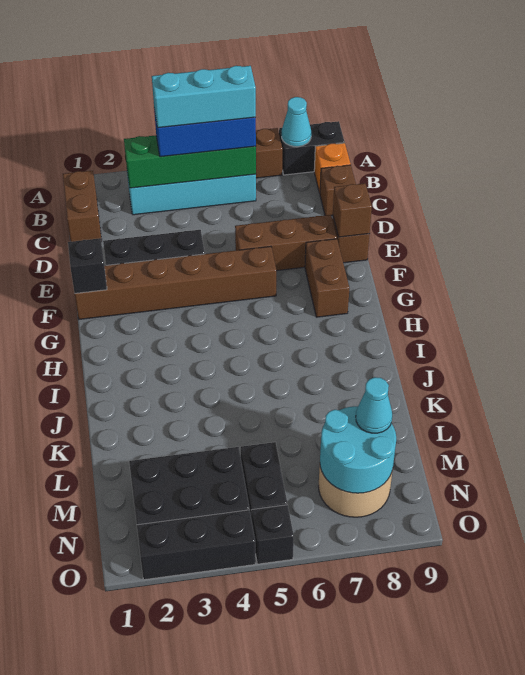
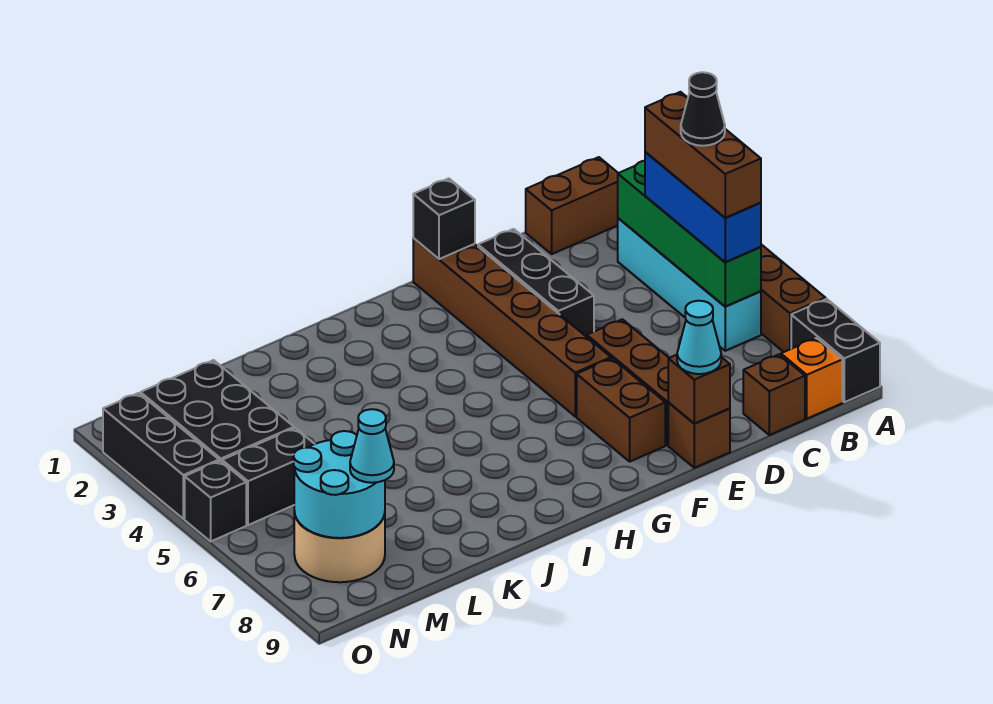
cyan 1x1 cone [282,97,311,147] -> cyan 1x1 cone moved to [677,301,721,374]
cyan 1x3 brick [152,66,256,128] -> brown 1x3 brick [645,92,761,218]
none -> black 1x1 cone [681,72,725,146]
brown 1x2 brick [305,239,349,317] -> brown 1x2 brick turned to [577,358,665,461]

